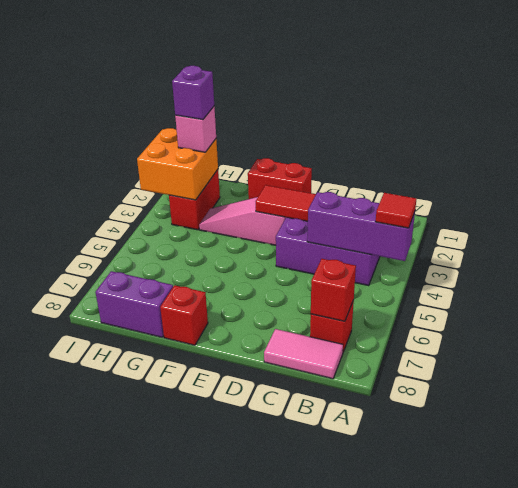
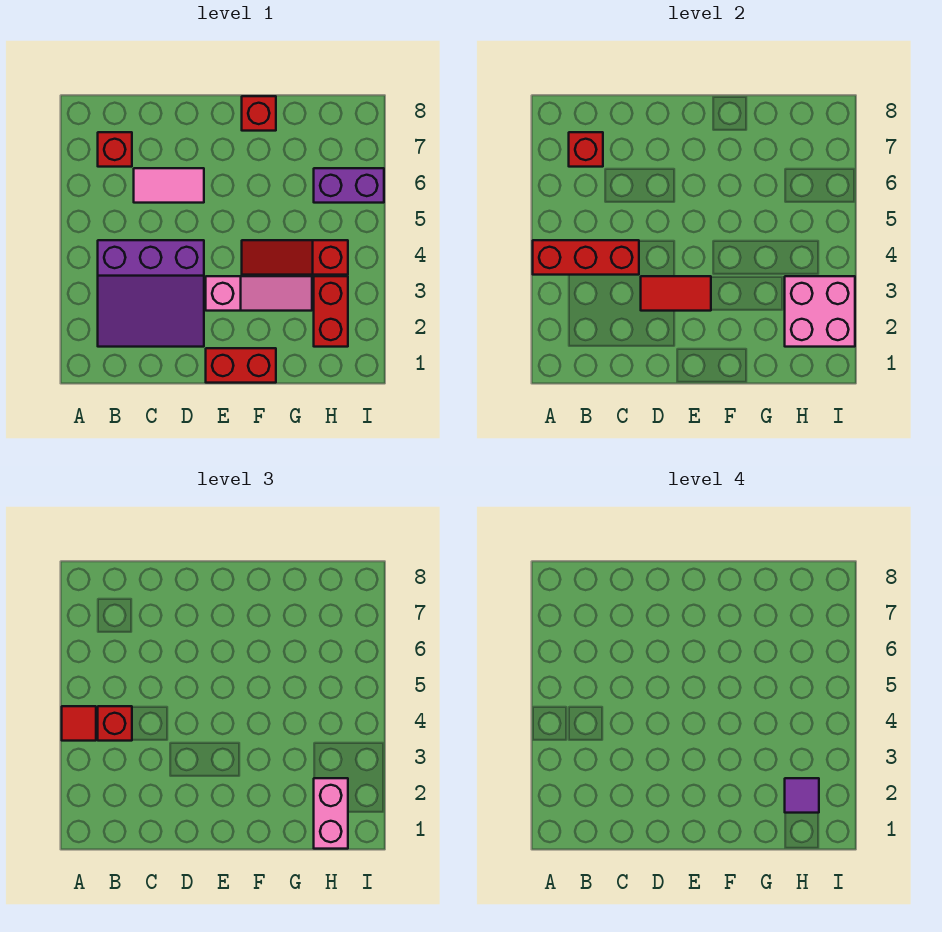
purple 1x3 brick [307,192,415,261] -> red 1x3 brick [533,240,639,275]
none -> red 1x1 brick [98,706,132,741]
pink 1x2 tile [264,329,343,379] -> pink 1x2 tile moved to [134,168,204,203]
none -> red 1x3 slope [242,240,348,275]
purple 1x2 brick [95,271,173,337] -> purple 1x2 brick moved to [314,168,384,203]
orange 2x2 brick [137,128,218,200] -> pink 2x2 brick [785,276,855,347]
pink 1x1 brick [175,107,216,152] -> pink 1x2 brick [314,778,348,849]
purple 1x1 brick [172,66,214,120] -> purple 1x1 tile [785,778,819,813]

